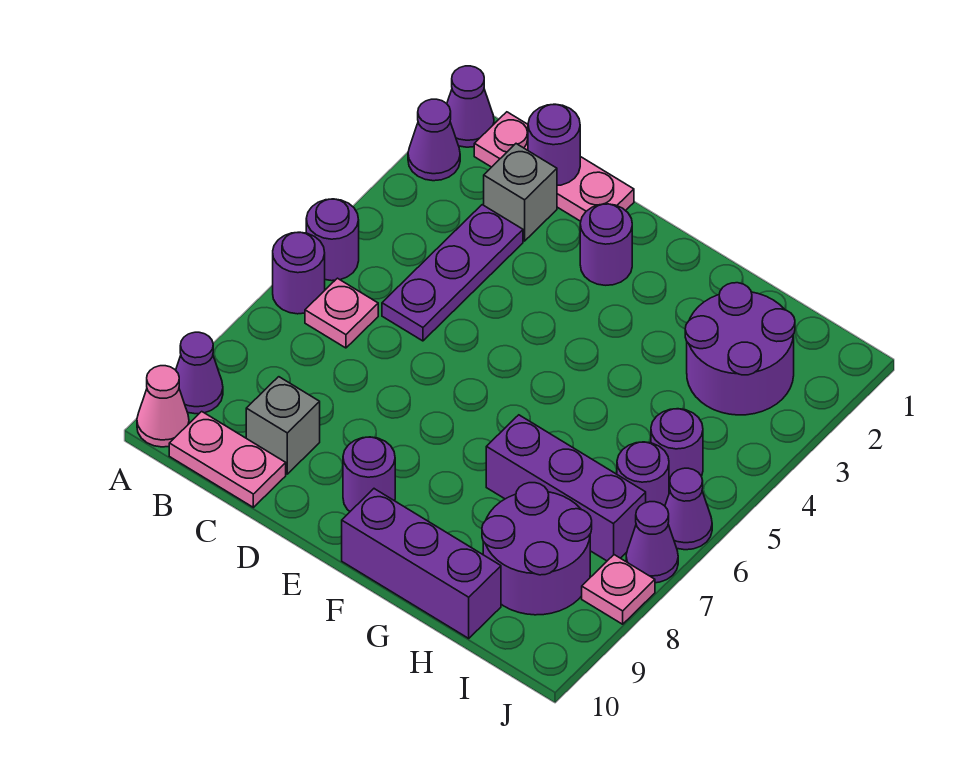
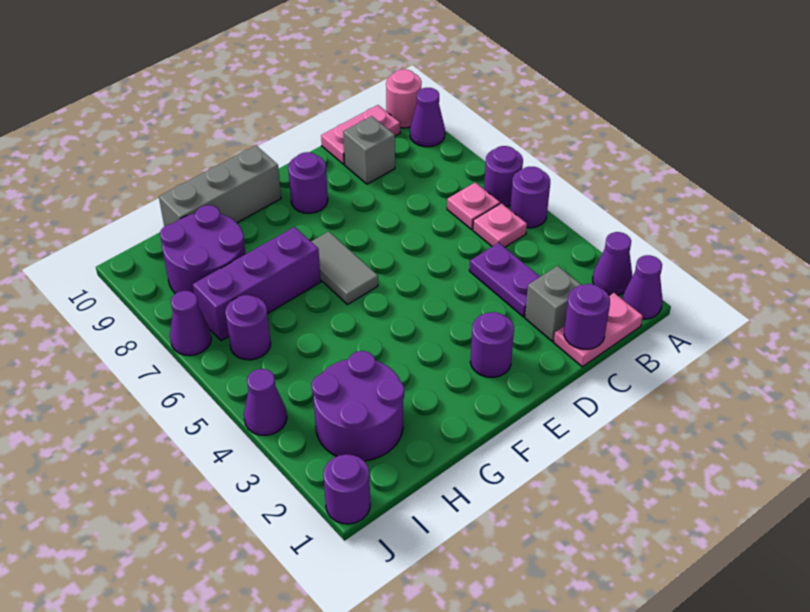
pink 1x1 cone [137,366,189,447] -> pink 1x1 round brick [386,69,422,128]
pink 1x3 plate [474,112,634,221] -> pink 1x2 plate [554,293,643,367]
purple 1x3 plate [382,205,523,341] -> purple 1x2 plate [469,243,540,317]
none -> grey 1x2 tile [311,231,378,305]
purple 1x3 brick [342,489,501,638] -> grey 1x3 brick [159,146,281,226]
purple 1x1 round brick [651,409,703,489] -> purple 1x1 round brick moved to [323,454,370,524]
purple 1x1 cone [665,468,712,550] -> purple 1x1 cone moved to [244,369,287,436]
pink 1x1 plate [582,555,655,624] -> pink 1x1 plate moved to [473,203,527,247]

